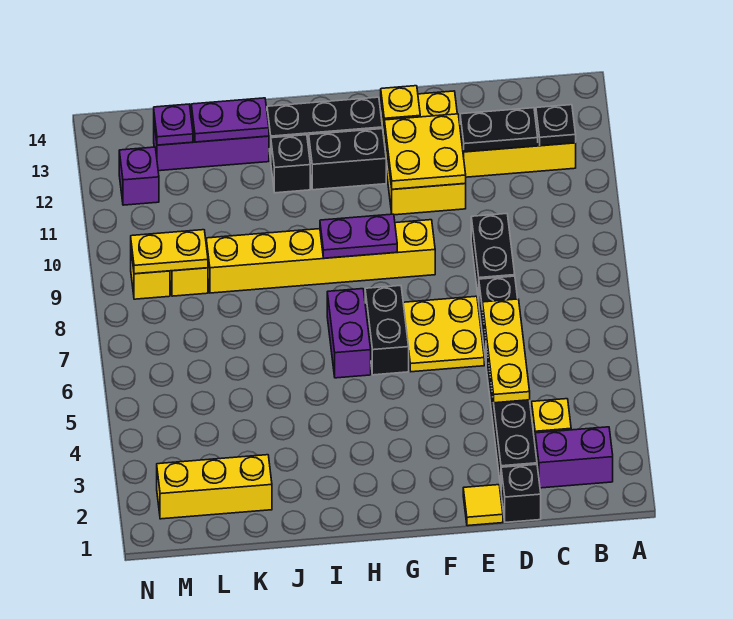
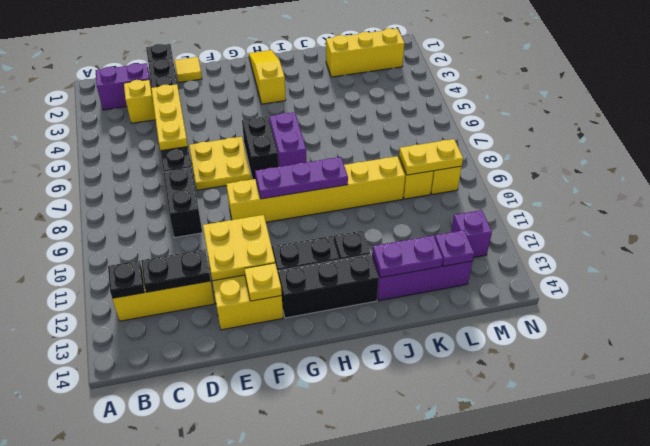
purple 1x2 plate [320,214,397,258] -> purple 1x3 plate [255,157,348,199]
none -> yellow 1x3 slope [249,50,286,104]

